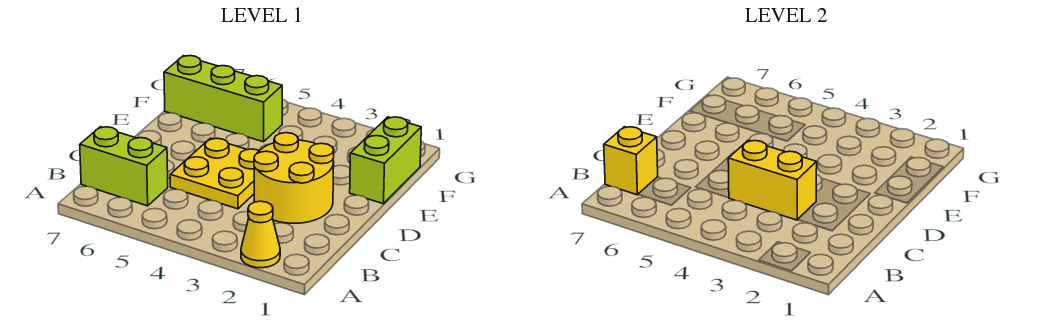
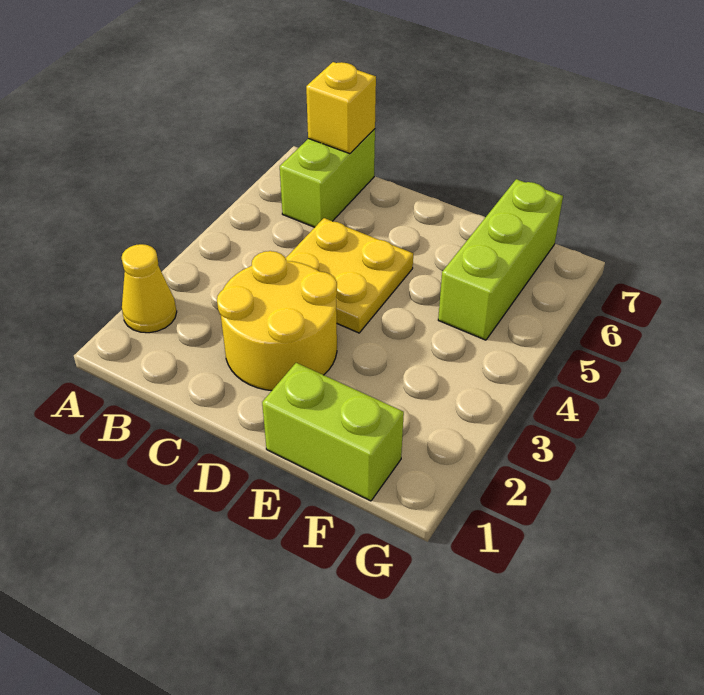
yellow 1x2 brick [728,140,817,220] -> none

